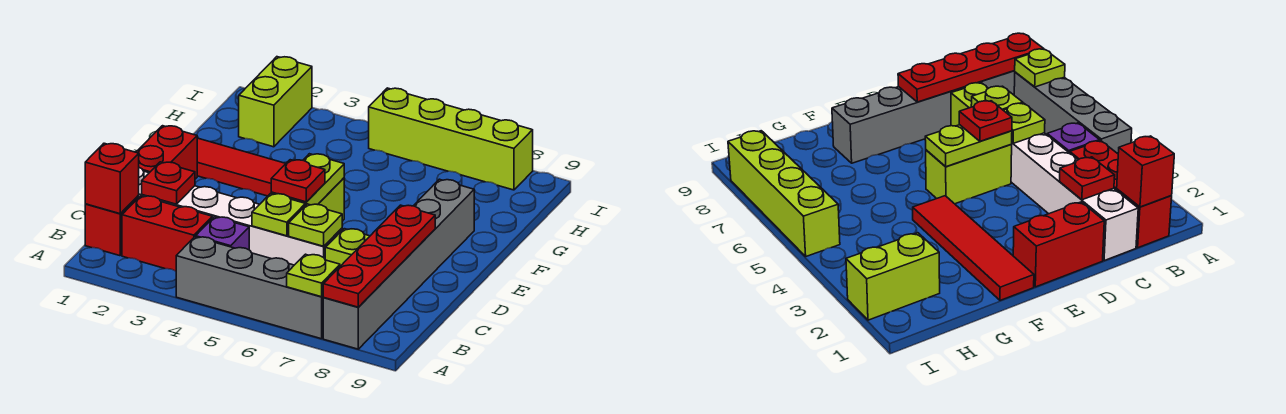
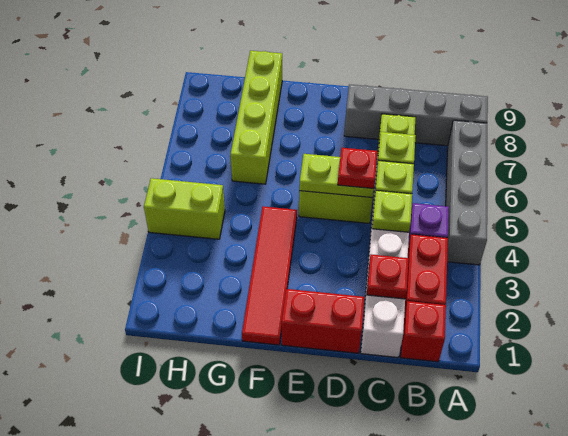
lime 1x1 plate [287,254,340,297] -> lime 1x1 plate moved to [372,190,412,232]
grey 1x6 brick [323,179,474,349] -> grey 1x4 brick [344,84,488,146]
red 1x4 plate [323,205,435,307] -> none
red 1x1 brick [85,143,139,214] -> none
lime 1x2 brick [239,57,312,147] -> lime 1x2 brick moved to [144,178,225,239]
lime 1x4 brick [369,88,533,190] -> lime 1x4 brick moved to [230,51,282,184]

